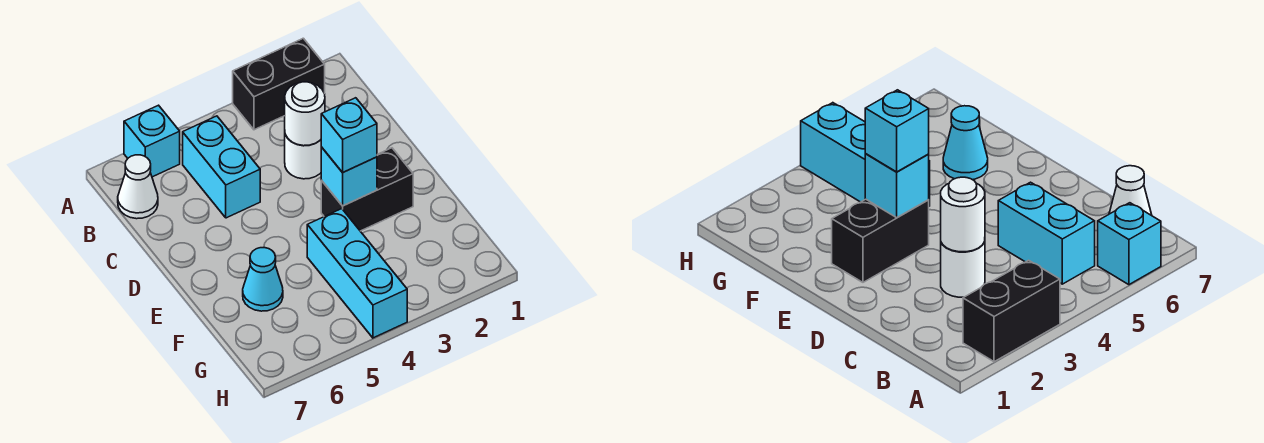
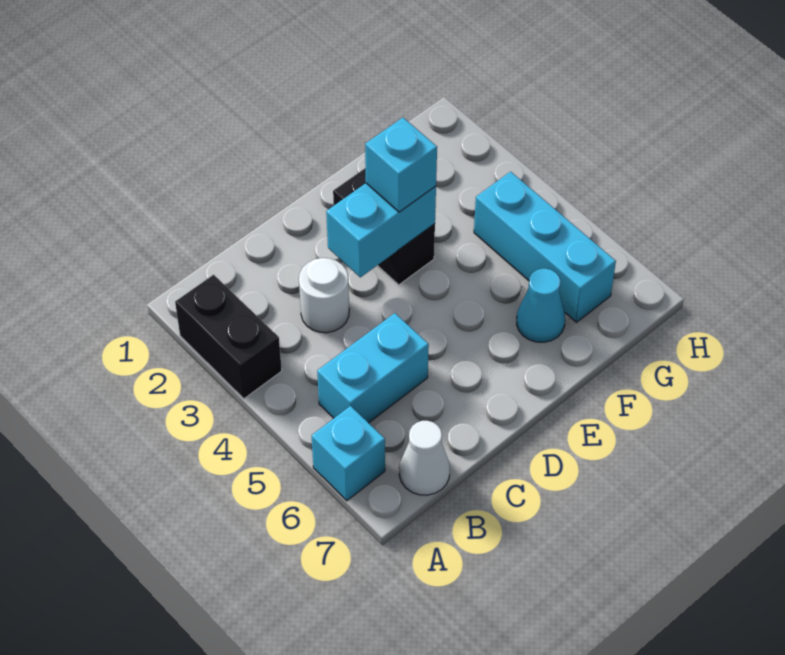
white 1x1 round brick [285,82,325,146] -> none
cyan 1x1 brick [321,147,377,206] -> cyan 1x2 brick [326,183,436,277]
cyan 1x3 brick [307,209,407,338] -> cyan 1x3 brick turned to [474,172,616,322]

